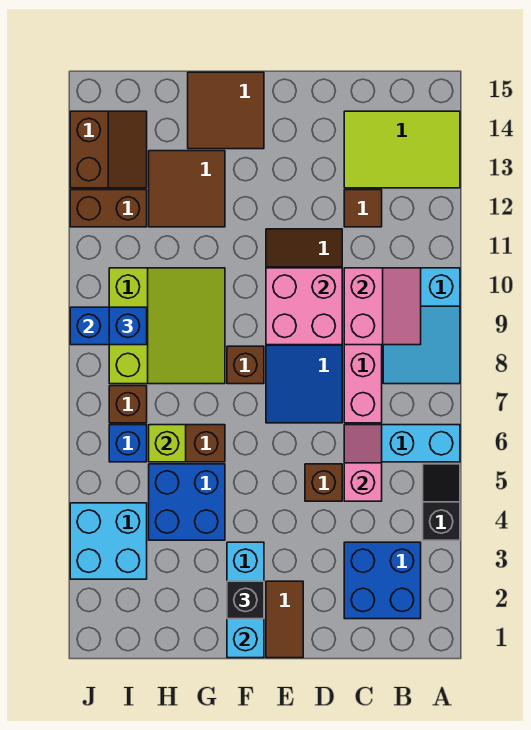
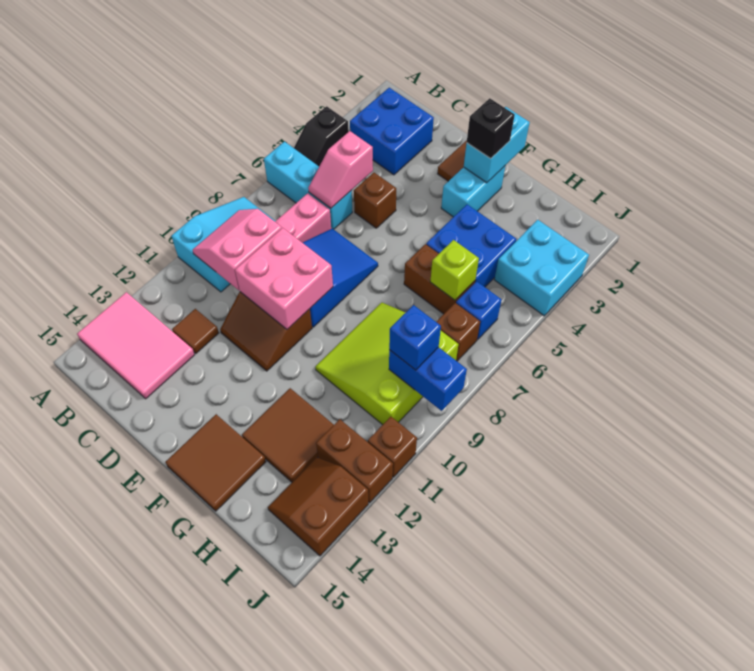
lime 2x3 tile [344,111,460,188] -> pink 2x3 tile [77,292,195,399]
brown 1x1 brick [227,346,264,384] -> brown 1x1 brick moved to [368,417,417,477]

